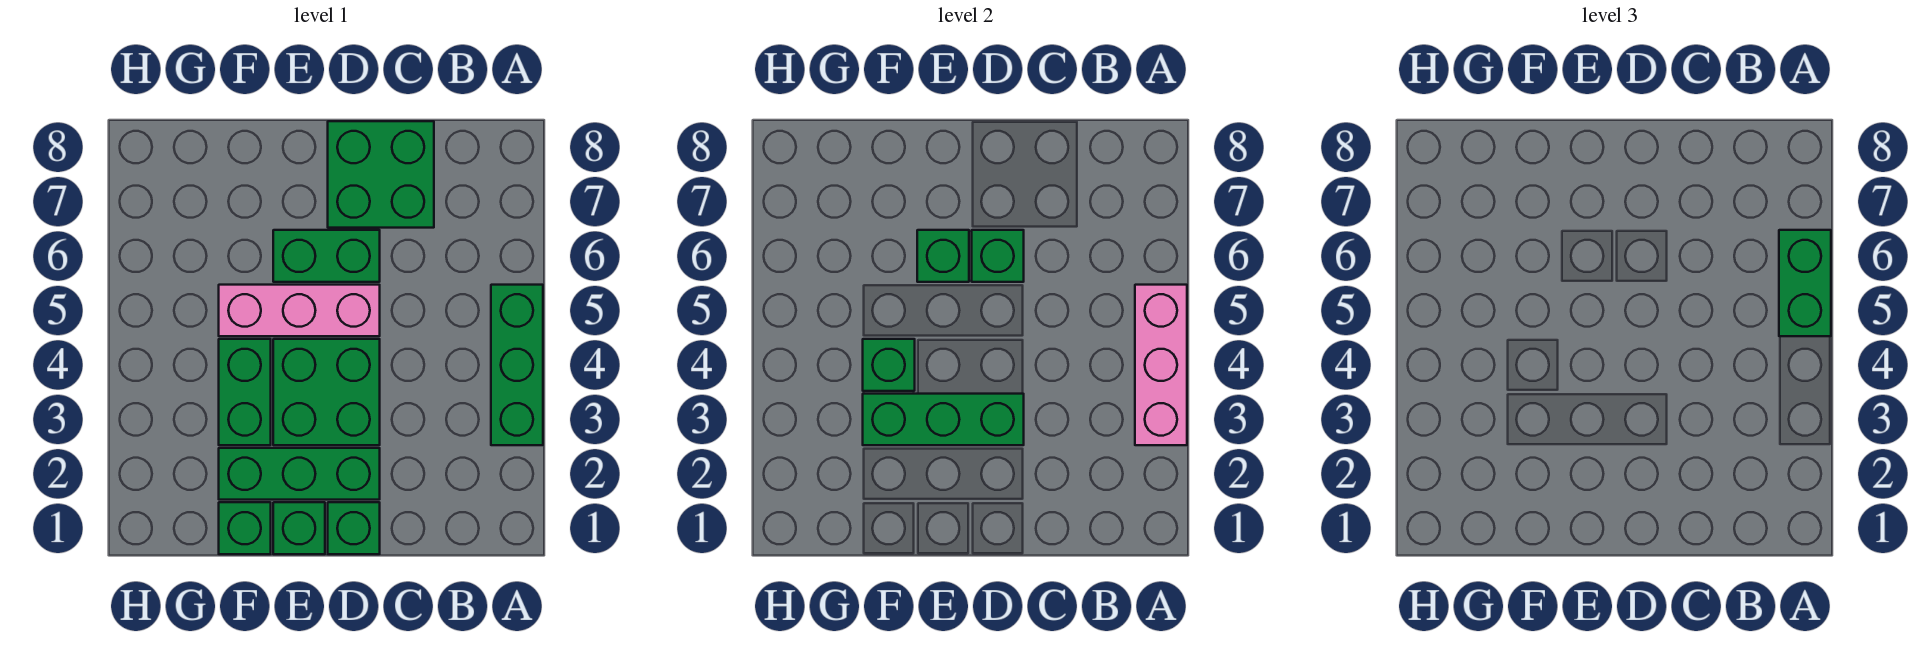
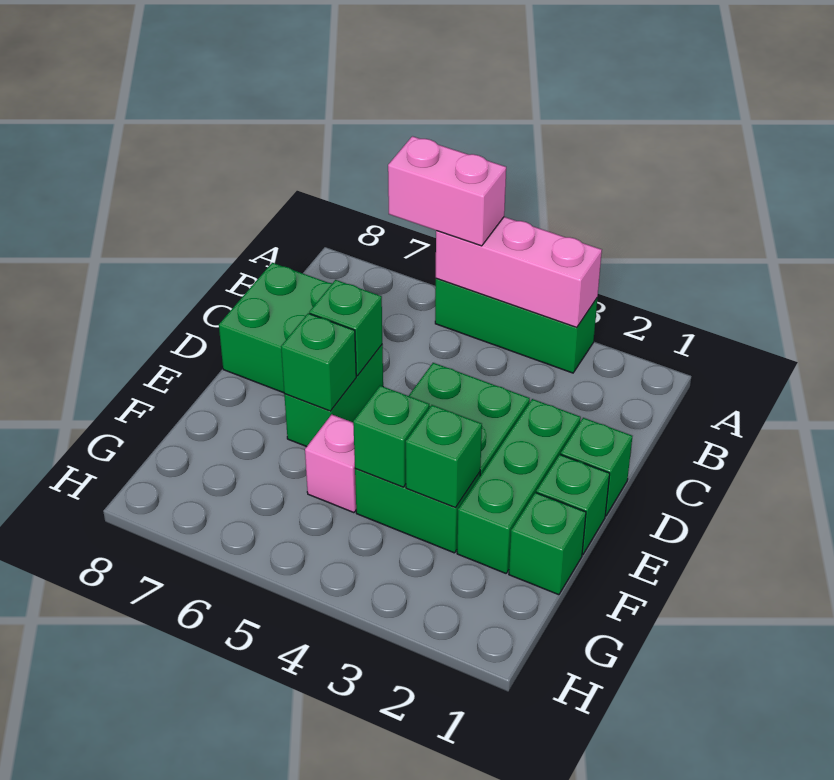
green 1x2 brick [1779,230,1831,336] -> pink 1x2 brick [388,136,506,246]
green 1x3 brick [863,394,1024,445] -> green 1x1 brick [406,405,482,508]
pink 1x3 brick [219,285,380,336] -> pink 1x1 brick [305,415,356,513]

